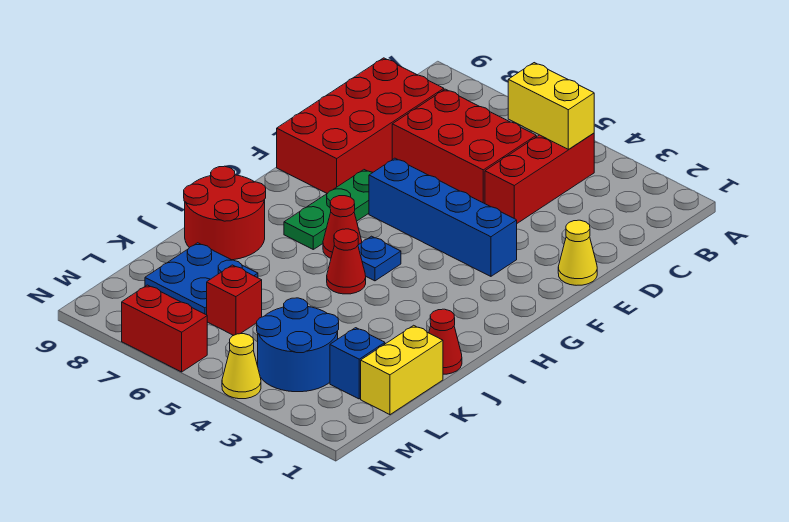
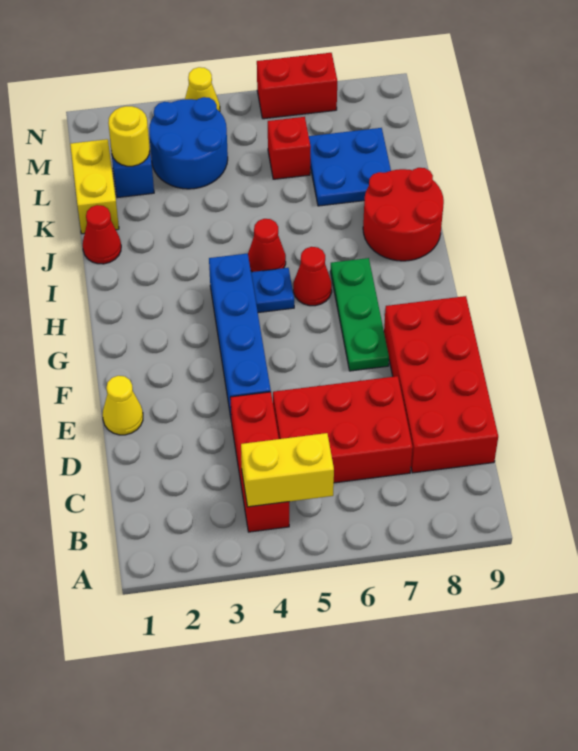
blue 1x4 brick [369,158,517,276] -> blue 1x4 brick turned to [209,254,271,417]
none -> yellow 1x1 round brick [108,106,150,166]

